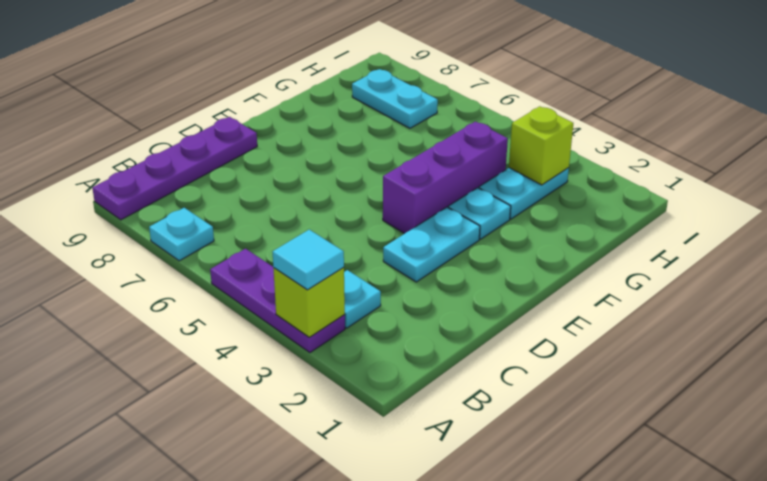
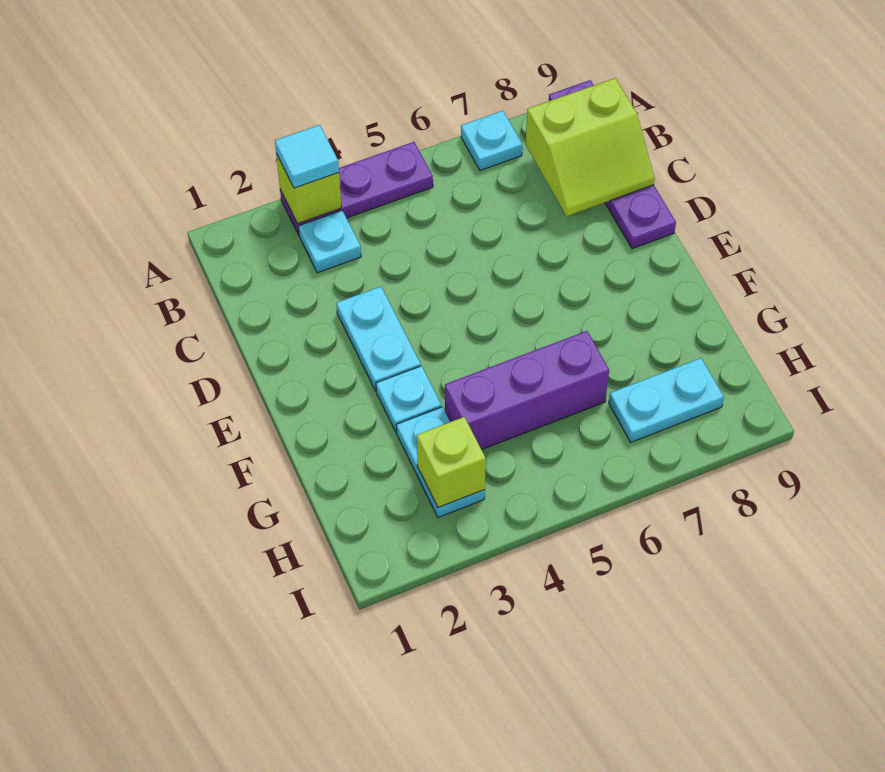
none -> lime 2x2 slope [526,78,655,216]
purple 1x3 brick [383,122,508,234] -> purple 1x3 brick turned to [445,331,609,450]

